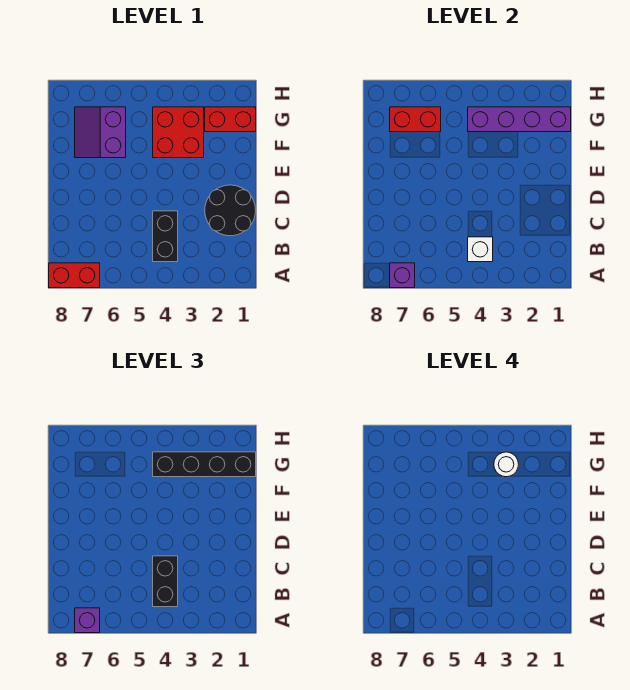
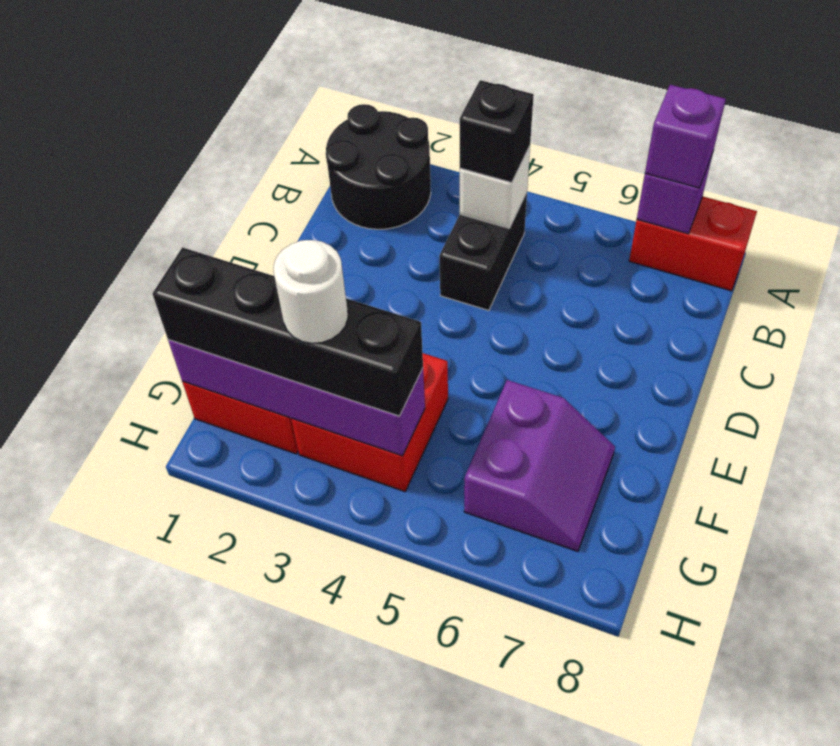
black 1x2 brick [153,556,178,607] -> black 1x1 brick [460,80,534,183]
black 2x2 round brick [205,185,256,236] -> black 2x2 round brick moved to [326,104,431,229]
red 1x2 brick [390,107,441,132] -> none

